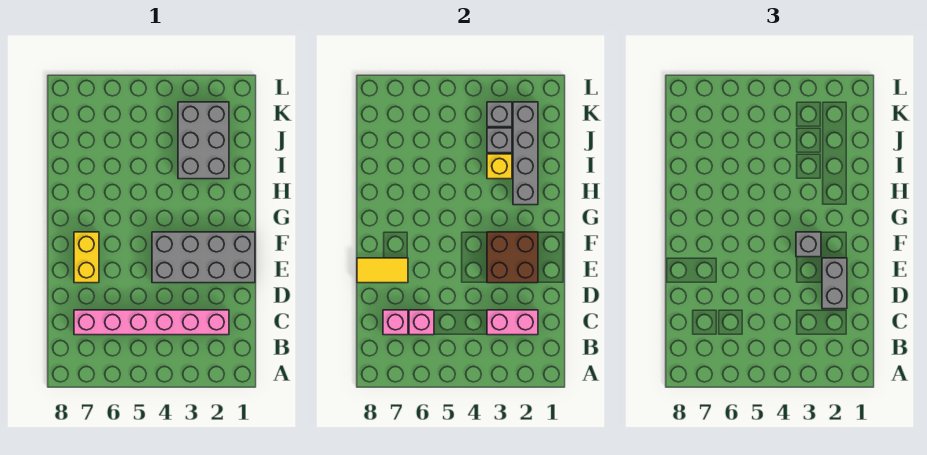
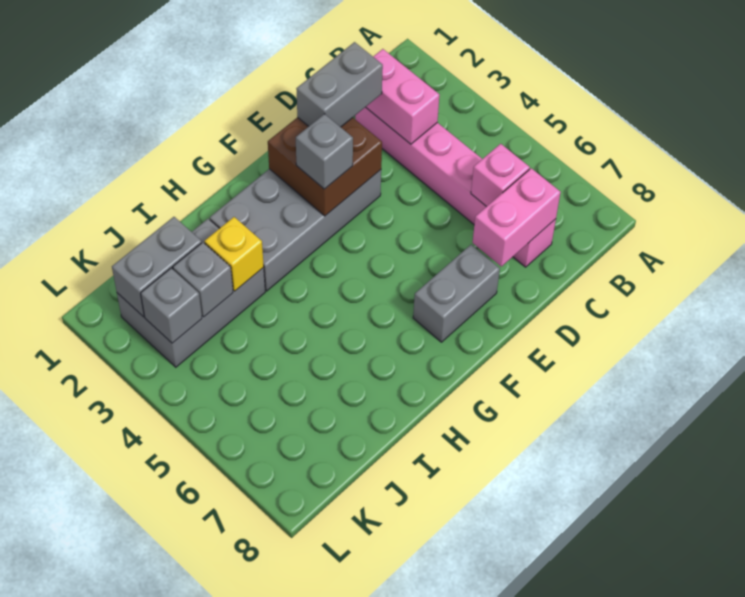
pink 1x1 brick [383,310,408,335] -> pink 1x2 brick [473,168,561,266]
grey 2x4 brick [152,232,255,283] -> grey 2x4 brick turned to [210,169,381,291]
yellow 1x2 brick [74,232,99,283] -> grey 1x2 brick [413,245,500,342]
yellow 1x2 tile [357,258,408,283] -> none
grey 1x4 brick [513,102,538,205] -> grey 1x2 brick [112,217,202,317]

